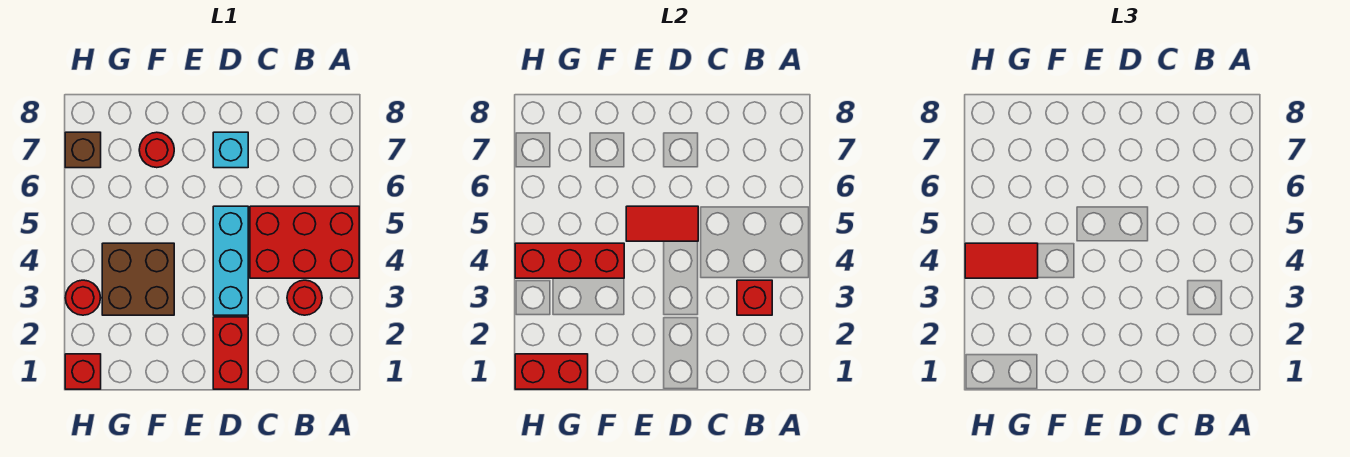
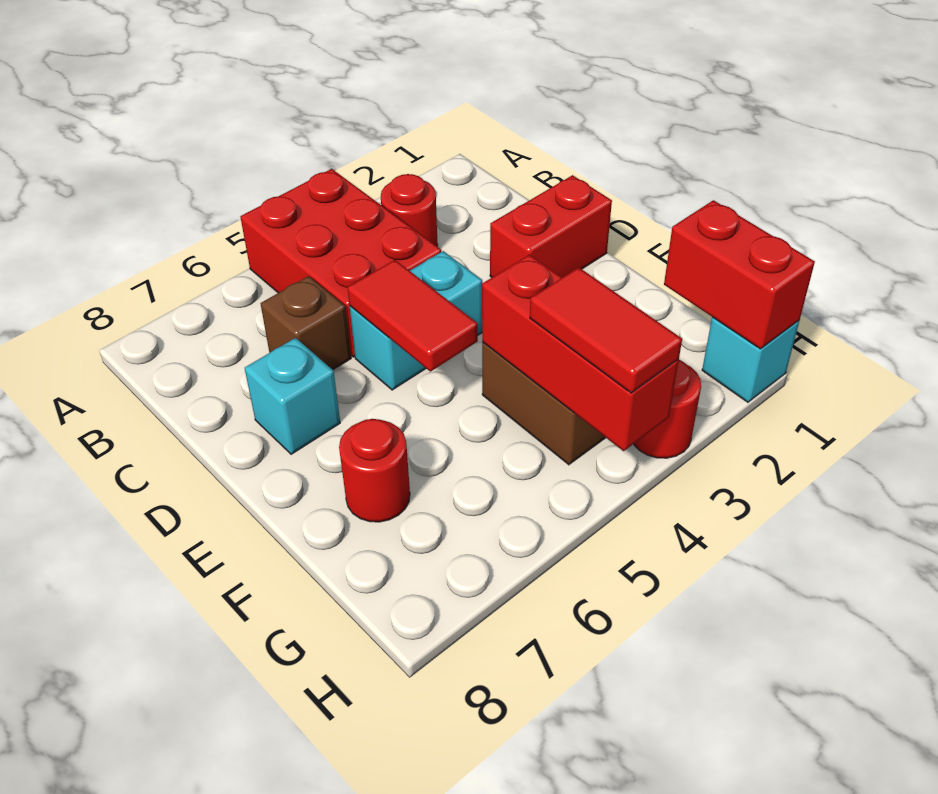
red 1x1 brick [737,280,772,315] -> none
cyan 1x3 brick [213,206,248,315] -> cyan 1x2 brick [350,251,482,390]
red 1x1 brick [65,354,101,389] -> cyan 1x1 brick [702,317,799,402]
brown 1x1 brick [65,132,101,168] -> brown 1x1 brick moved to [261,276,351,370]

